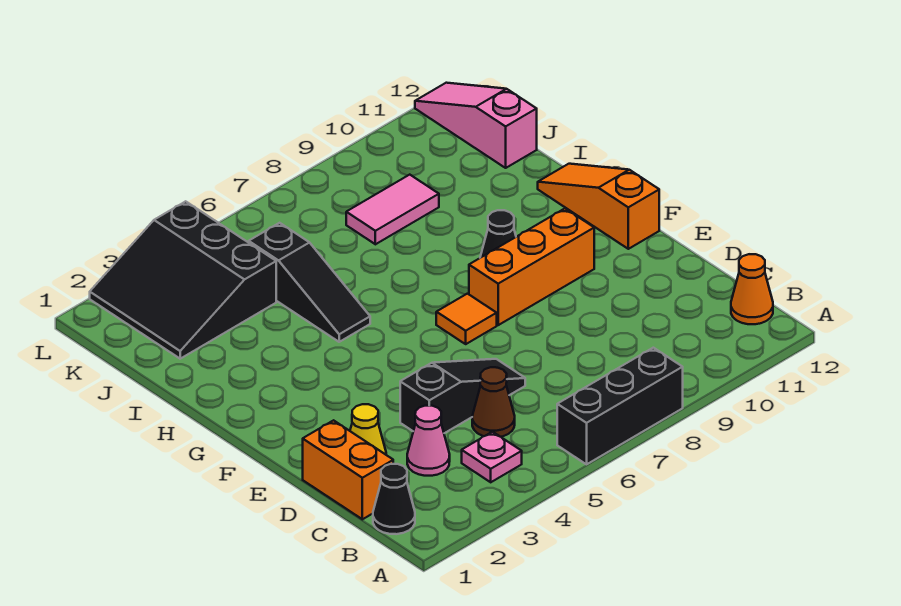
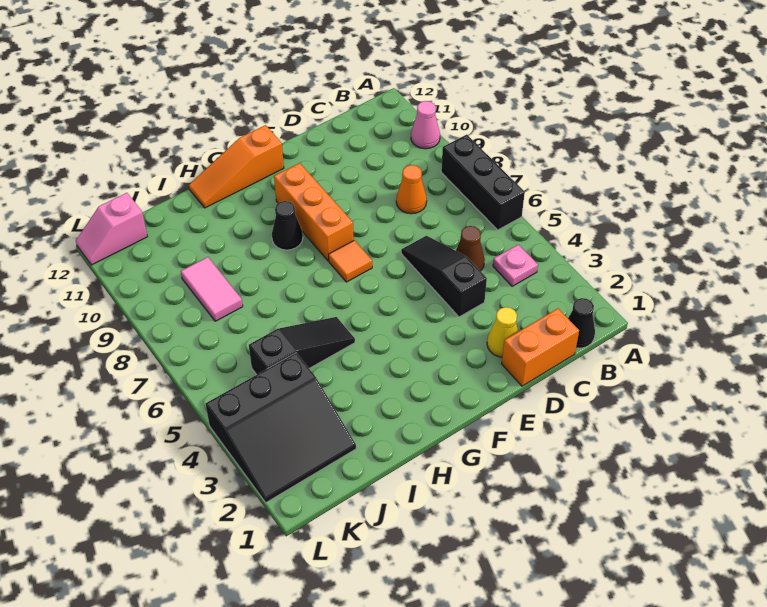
orange 1x1 cone [731,254,773,324] -> orange 1x1 cone moved to [396,165,427,214]
pink 1x1 cone [407,406,450,476] -> pink 1x1 cone moved to [411,101,440,149]
pink 1x3 slope [415,83,537,168] -> pink 1x2 slope [76,193,147,265]

